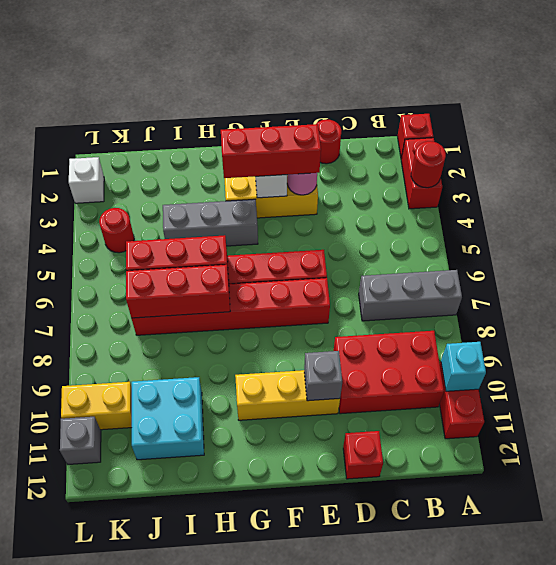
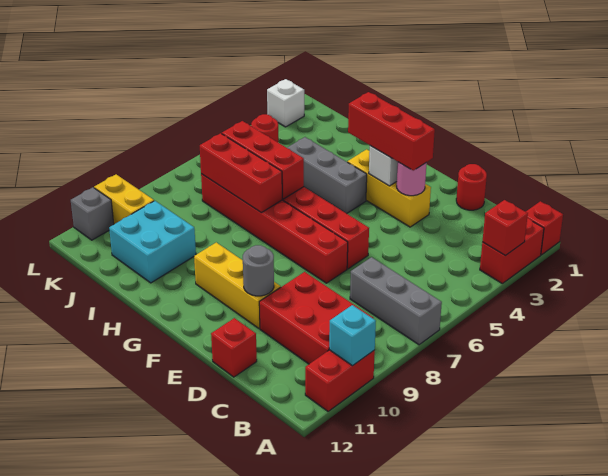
red 1x1 round brick [411,141,446,188] -> red 1x1 brick [482,200,528,256]
grey 1x1 brick [304,351,342,401] -> grey 1x1 round brick [243,245,274,296]

